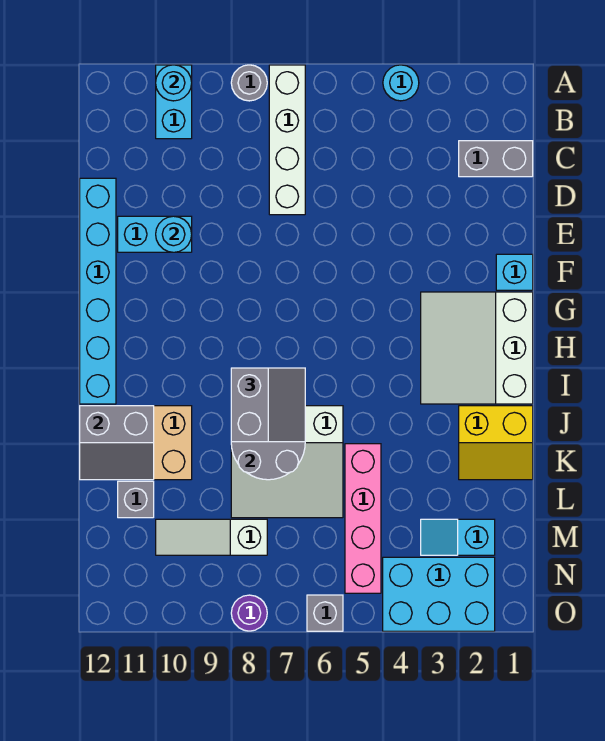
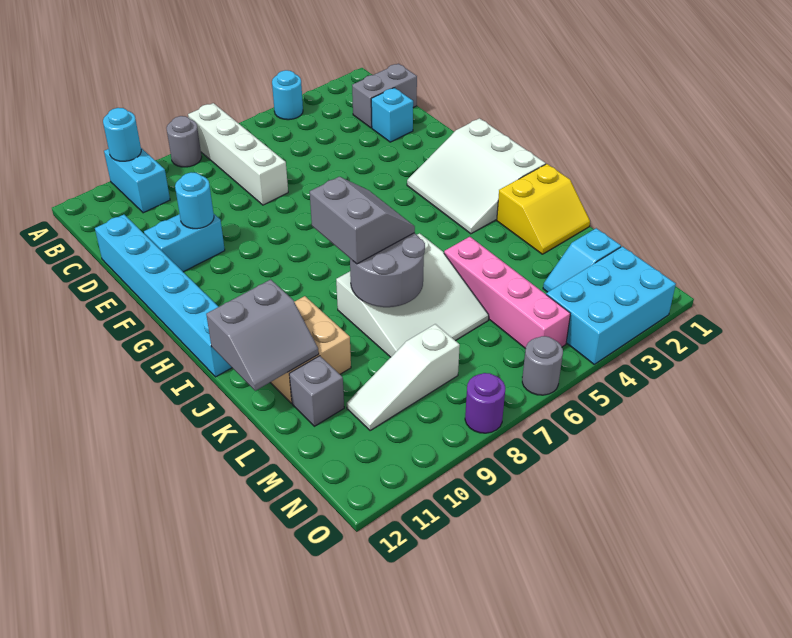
cyan 1x1 brick [496,254,533,290] -> cyan 1x1 brick moved to [371,88,413,142]
grey 1x1 brick [307,595,343,631] -> grey 1x1 round brick [522,336,563,395]

